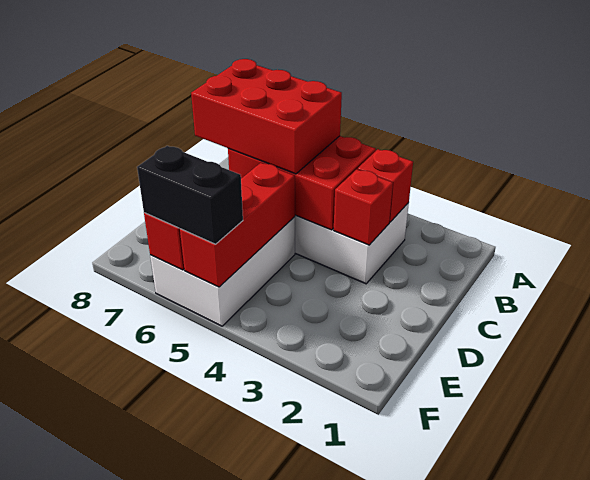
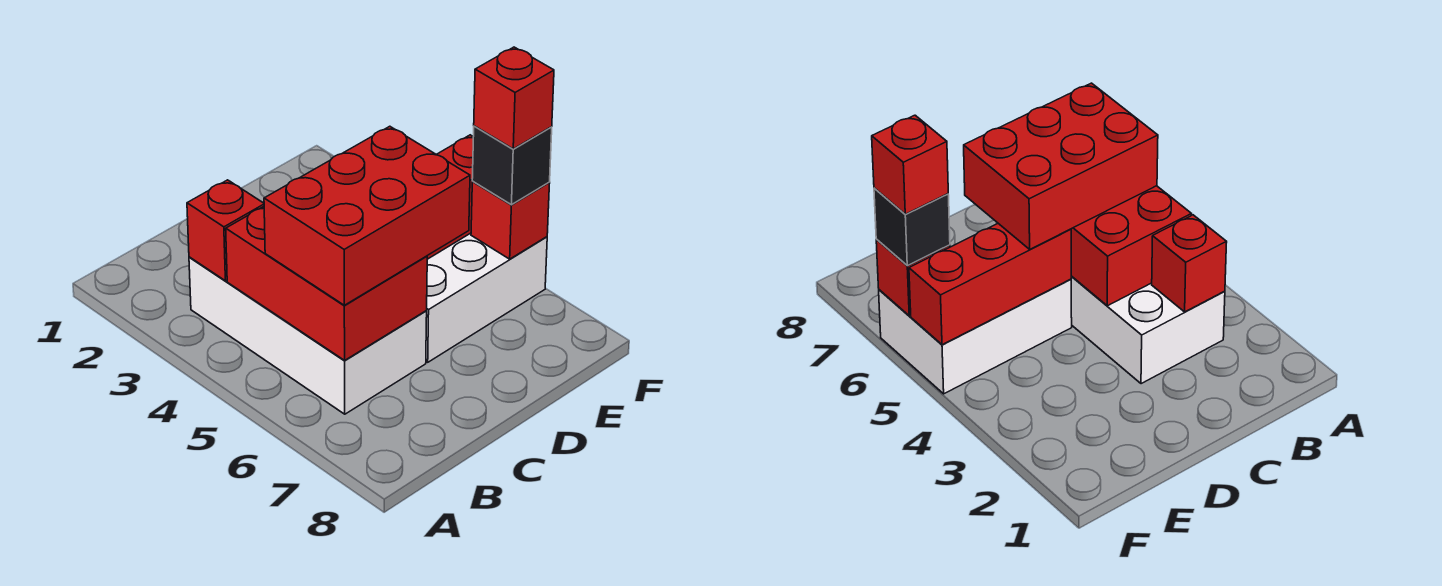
red 2x3 brick [191,59,342,174] -> red 2x3 brick turned to [264,126,470,305]
red 1x1 brick [334,169,393,245] -> red 1x1 brick moved to [474,47,554,149]
black 1x2 brick [137,146,243,244] -> black 1x1 brick [472,126,552,205]

